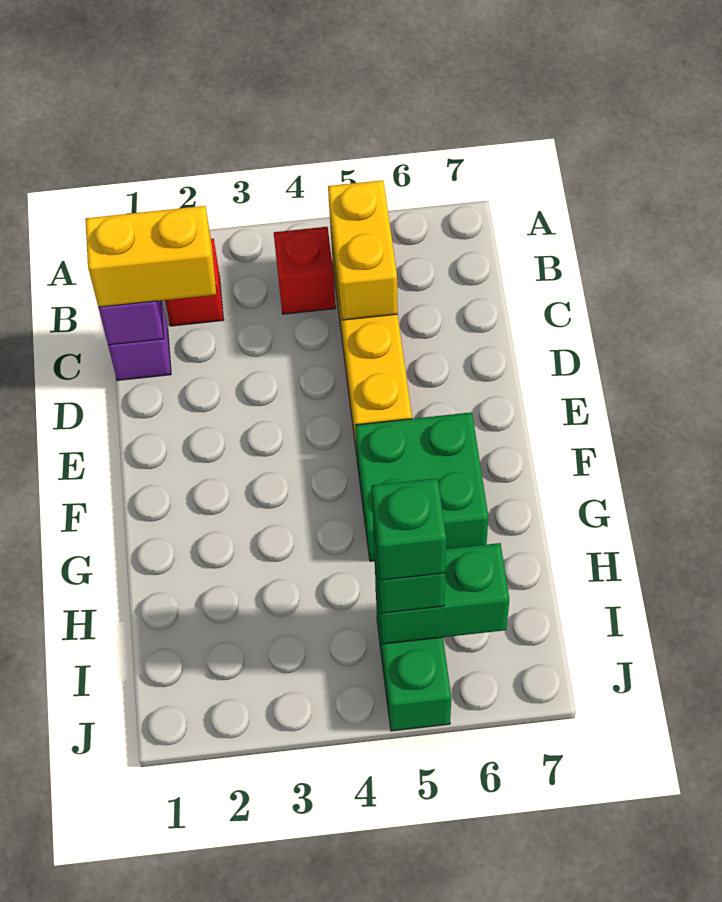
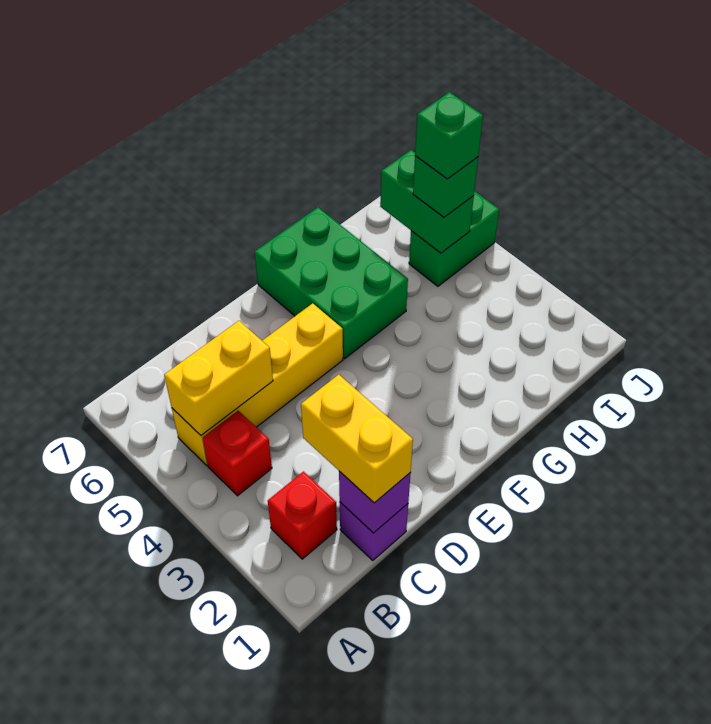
green 2x2 brick [355,412,488,561] -> green 2x3 brick [255,207,408,359]

